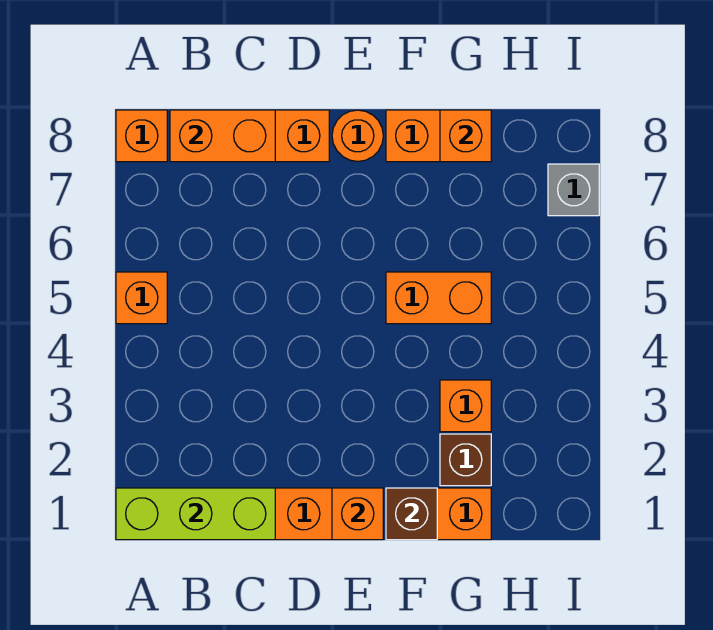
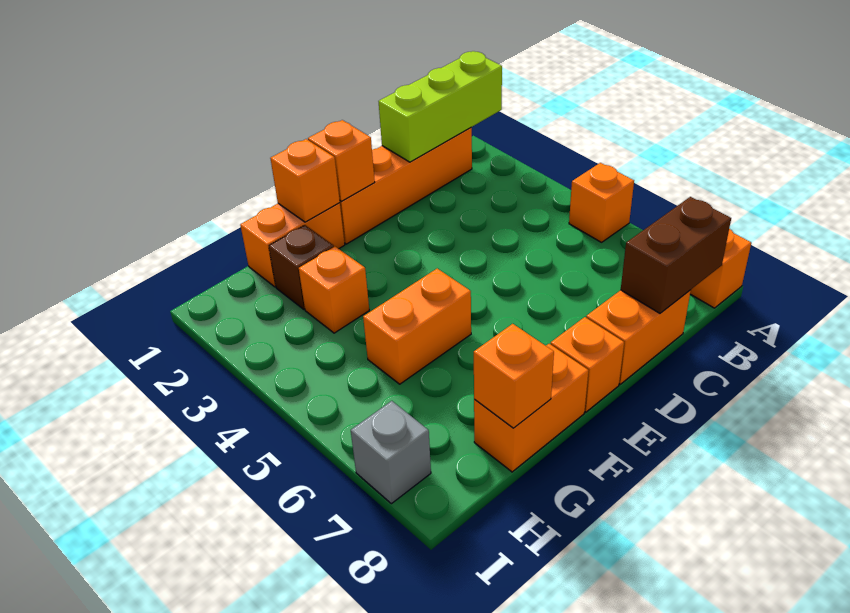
orange 1x2 brick [170,110,275,162] -> brown 1x2 brick [621,197,731,313]
orange 1x1 round brick [332,110,383,161] -> orange 1x1 brick [551,317,624,412]
brown 1x1 brick [386,488,437,540] -> orange 1x1 brick [270,139,340,222]

